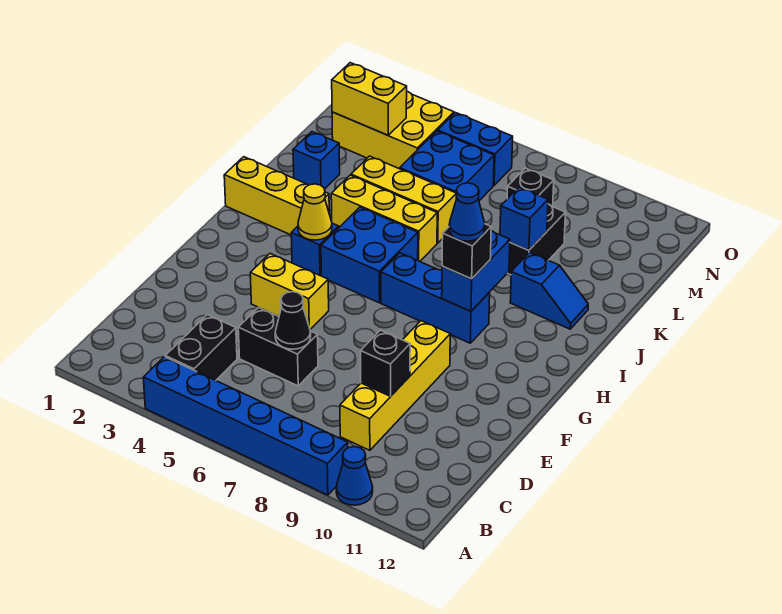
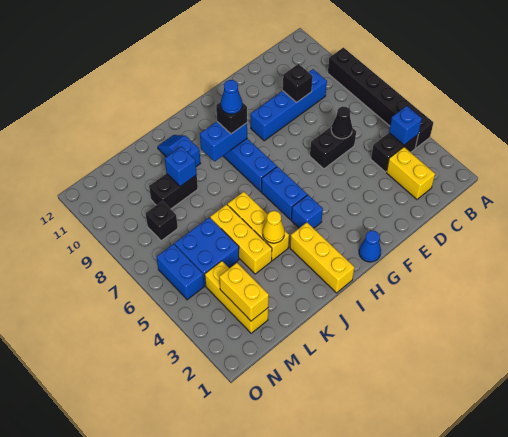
blue 1x6 brick [143,357,348,495] -> black 1x6 brick [328,48,433,148]
blue 1x1 cone [336,447,373,505] -> blue 1x1 cone moved to [359,231,381,262]
yellow 1x4 brick [340,321,450,450] -> blue 1x4 brick [251,69,327,141]
black 1x2 brick [238,307,318,386] -> black 1x2 brick turned to [310,126,356,169]
yellow 1x2 brick [250,254,329,329] -> yellow 1x2 brick moved to [386,147,435,199]
yellow 1x1 cone [298,184,332,240] -> yellow 1x1 cone moved to [263,211,285,243]
blue 2x2 brick [321,207,418,303] -> blue 1x2 brick [261,167,307,220]
blue 1x1 brick [293,132,340,189] -> blue 1x1 brick moved to [389,106,422,145]
yellow 2x3 brick [332,92,454,169] -> yellow 1x3 brick [205,261,268,333]

